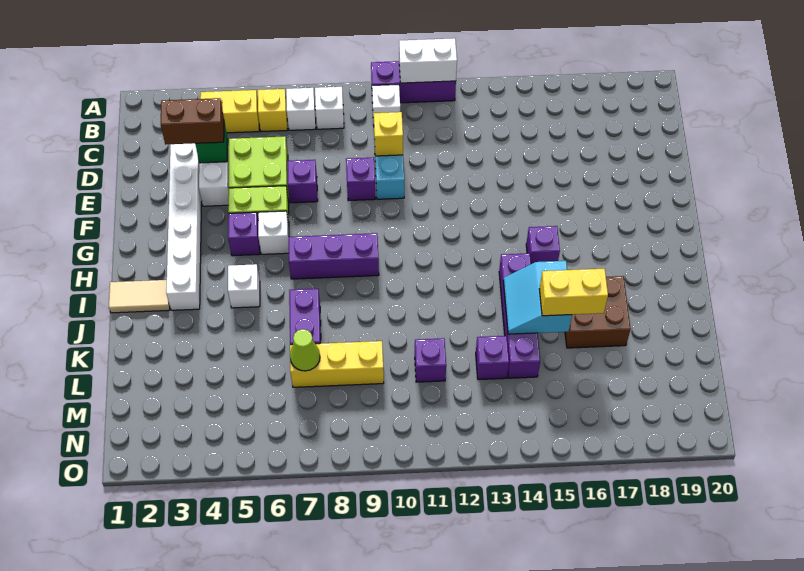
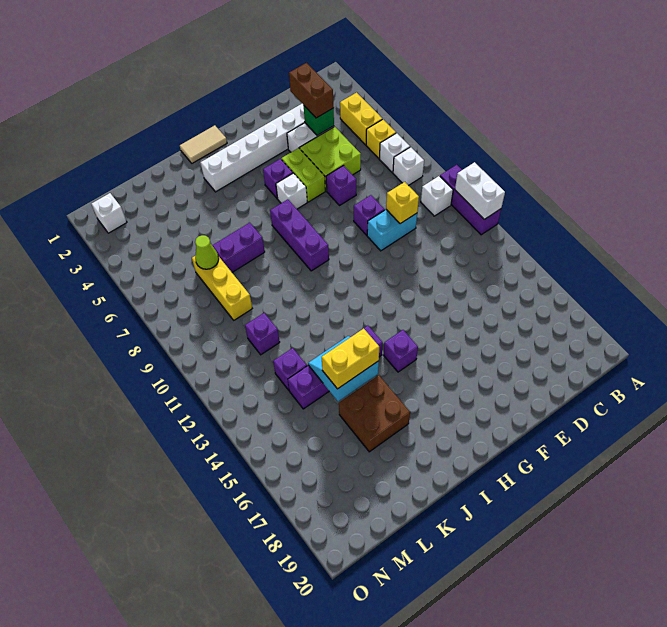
tan 1x2 tile [109,280,170,313] -> tan 1x2 tile turned to [180,125,227,163]
white 1x1 brick [228,264,260,308] -> white 1x1 brick moved to [92,193,127,233]
yellow 1x2 brick [539,269,608,316] -> yellow 1x2 brick turned to [322,328,379,389]

